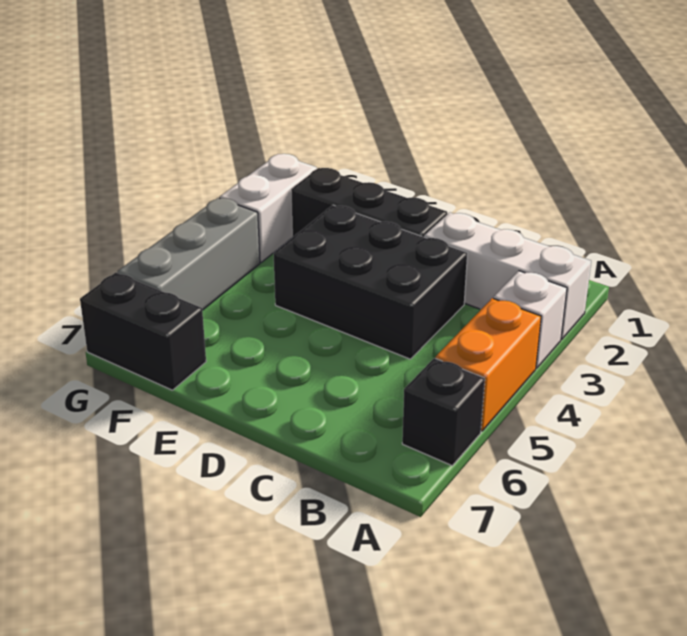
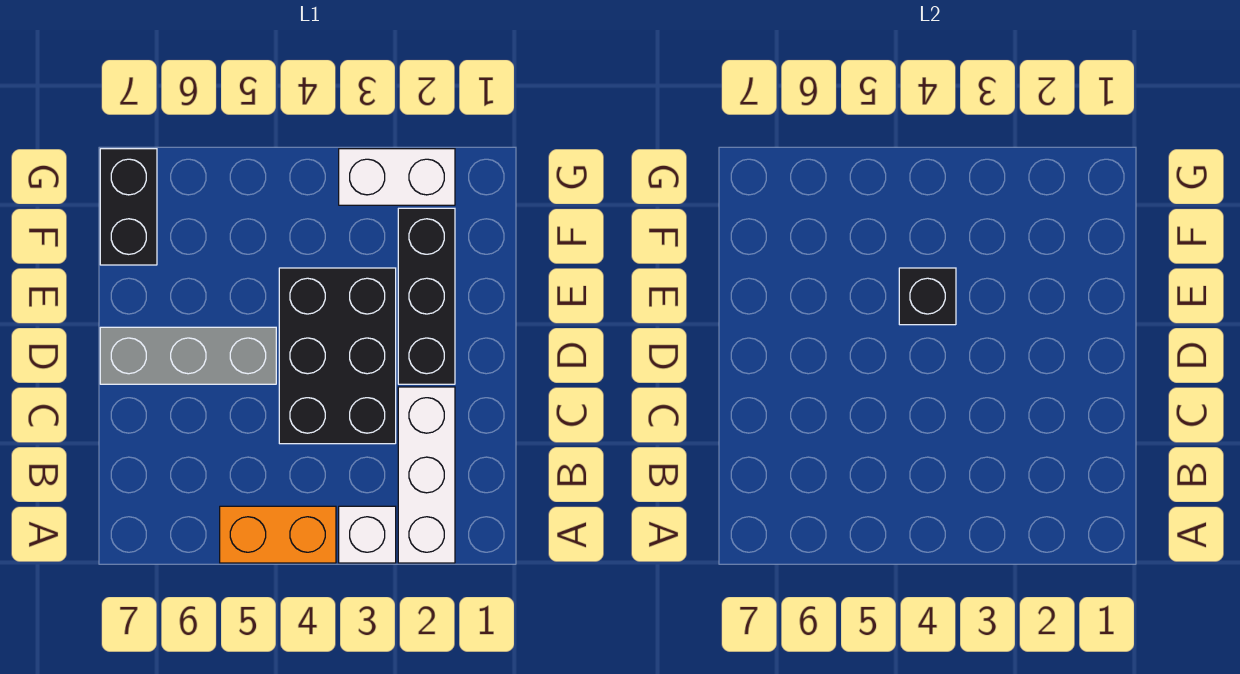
black 1x1 brick [402,358,485,465] -> black 1x1 brick moved to [899,268,956,325]
grey 1x3 brick [118,198,260,310] -> grey 1x3 brick moved to [100,327,276,384]

